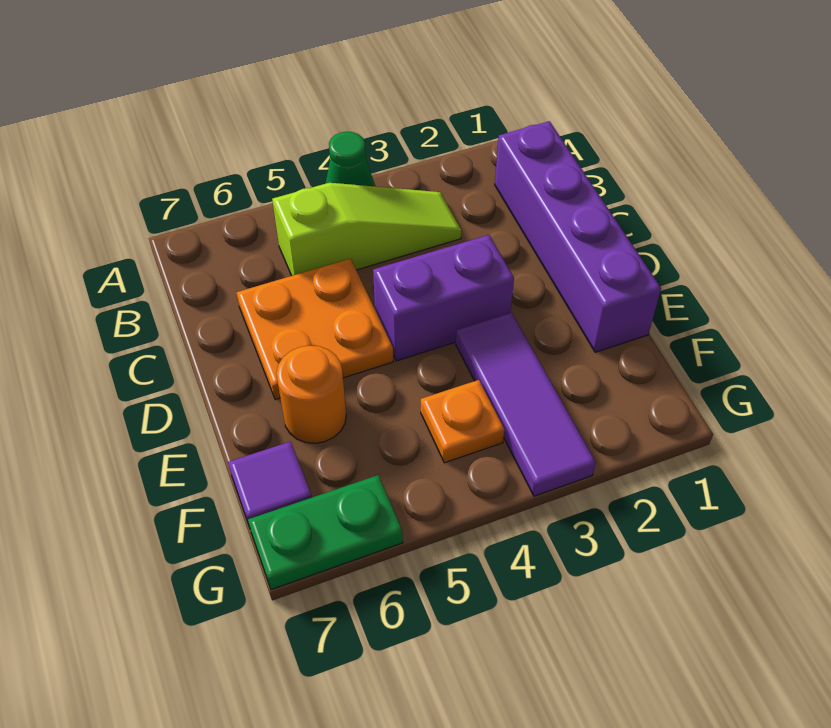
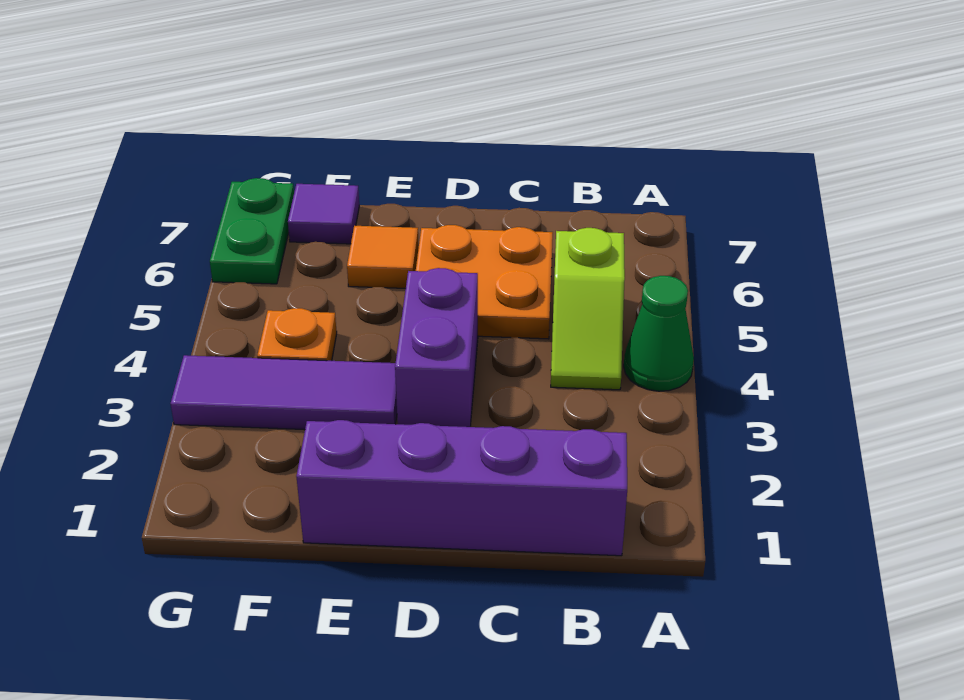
lime 1x3 slope [272,183,461,276] -> lime 1x2 slope [551,228,625,390]
orange 1x1 round brick [276,346,346,443] -> orange 1x1 tile [347,226,419,288]

